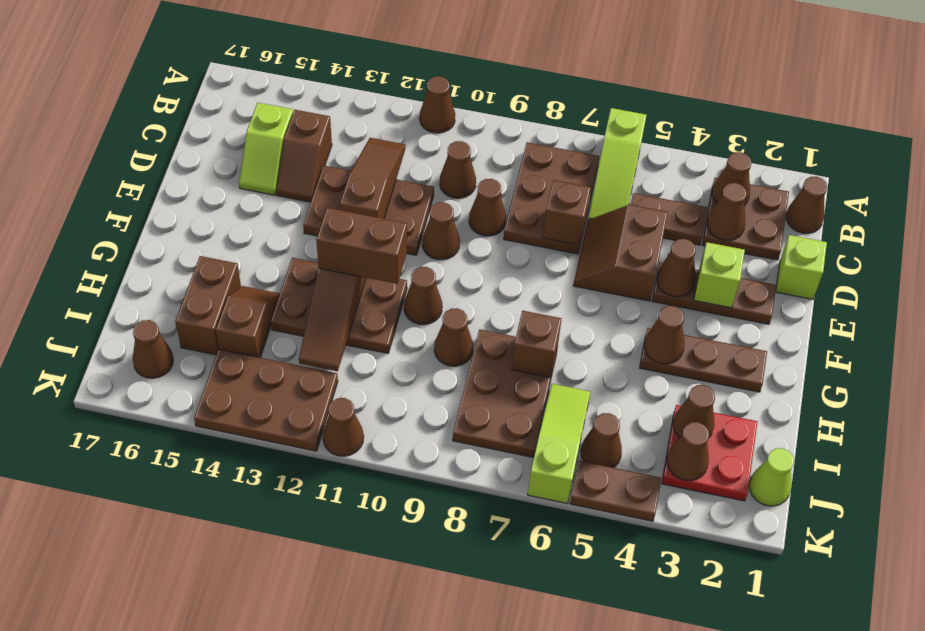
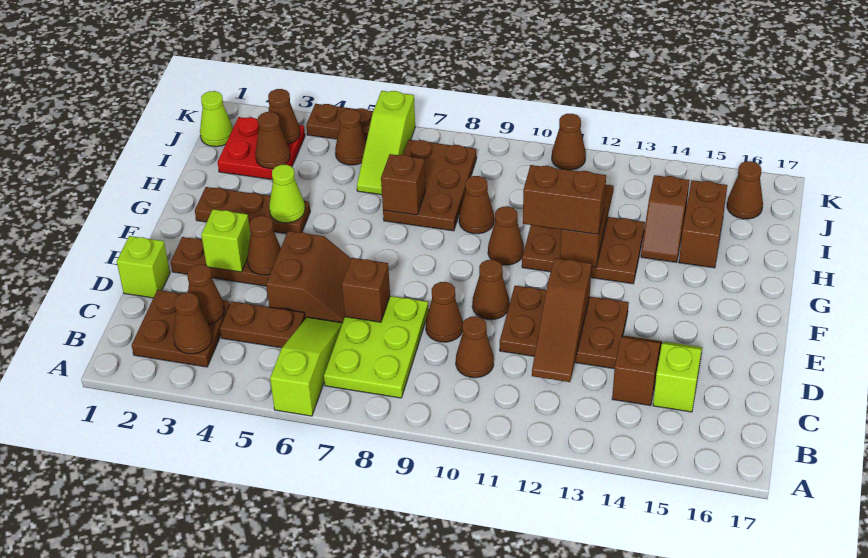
brown 1x1 cone [420,76,455,133] -> none
brown 1x1 cone [786,177,827,233] -> none
brown 2x3 plate [504,142,599,254] -> lime 2x3 plate [324,296,429,398]
brown 1x1 cone [644,306,684,364] -> lime 1x1 cone [269,165,305,223]
brown 2x3 plate [194,349,338,451] -> none

